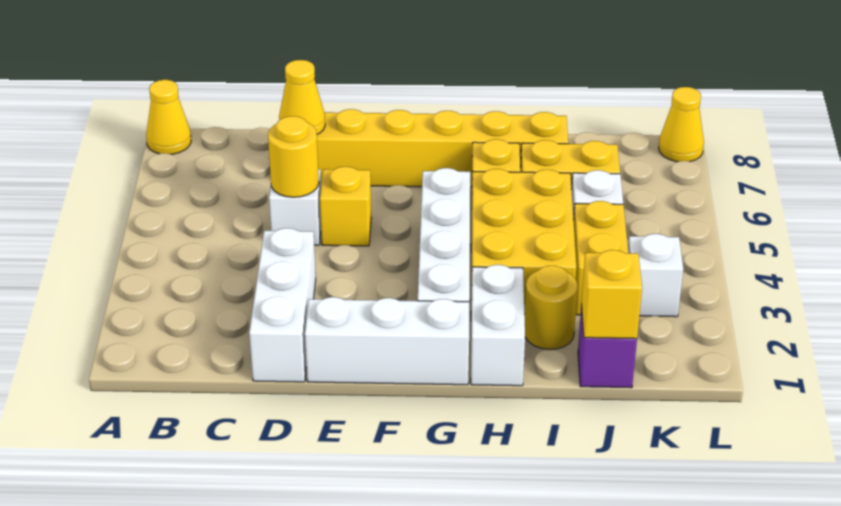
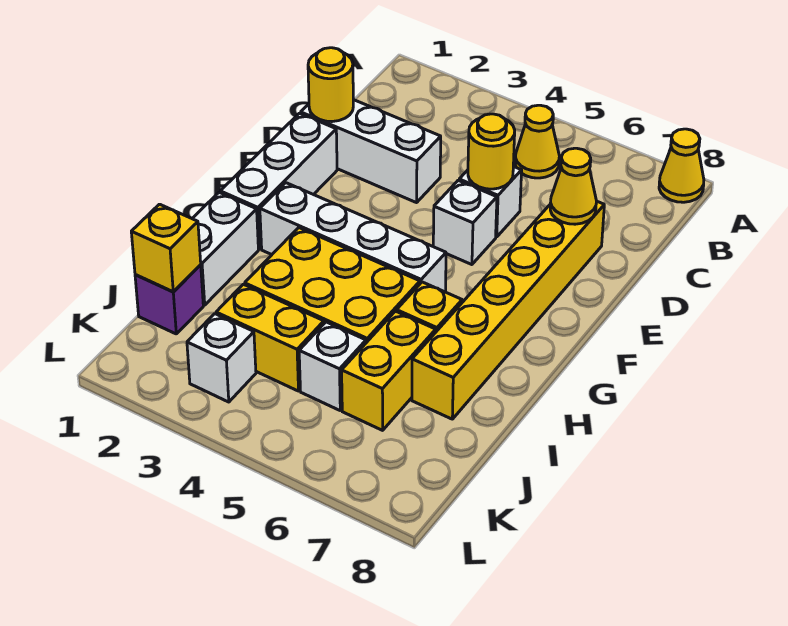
yellow 1x1 brick [320,167,371,246] -> white 1x1 brick [433,181,497,265]
white 1x2 brick [471,265,525,386] -> white 1x2 brick turned to [192,192,258,305]
yellow 1x1 round brick [525,266,578,350] -> yellow 1x1 round brick moved to [308,48,353,122]
yellow 1x1 cone [659,87,704,162] -> yellow 1x1 cone moved to [515,105,559,178]

